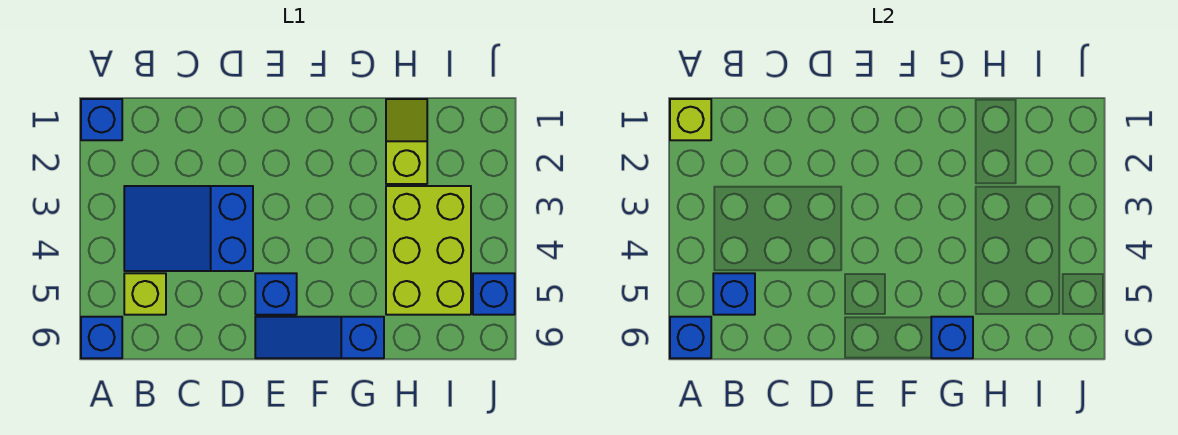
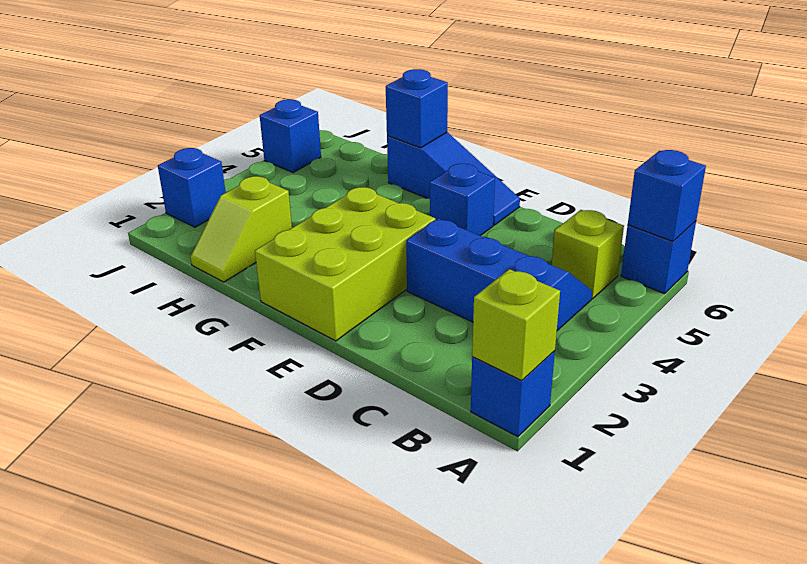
blue 2x3 slope [124,186,253,271] -> blue 2x3 slope turned to [406,219,592,330]
blue 1x1 brick [713,273,755,315] -> blue 1x1 brick moved to [158,148,226,227]
lime 2x3 brick [386,186,471,315] -> lime 2x3 brick moved to [255,187,435,341]

